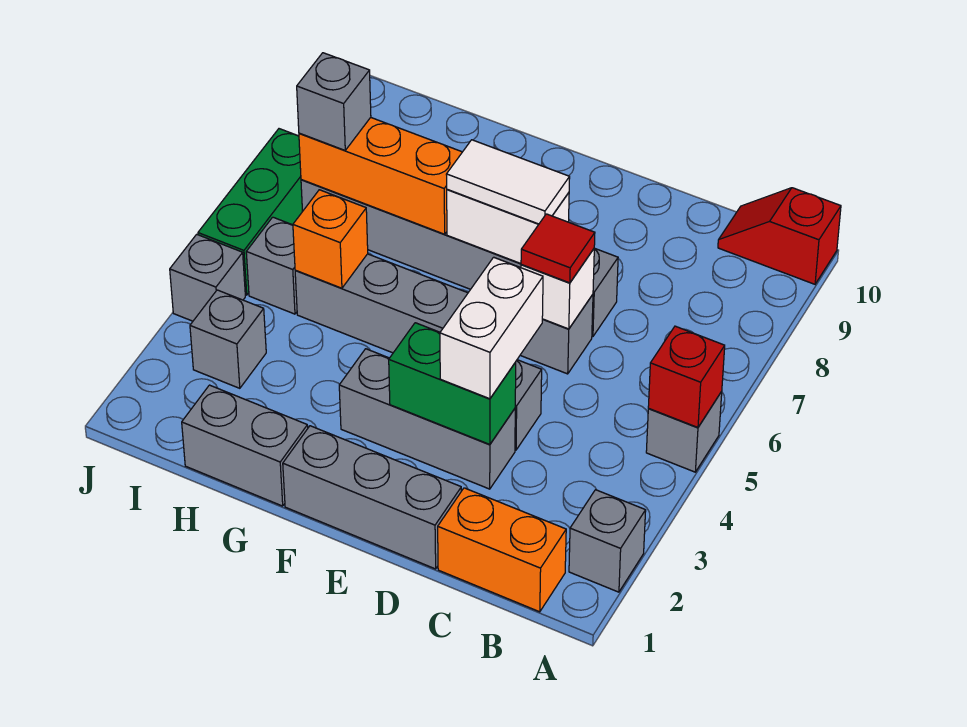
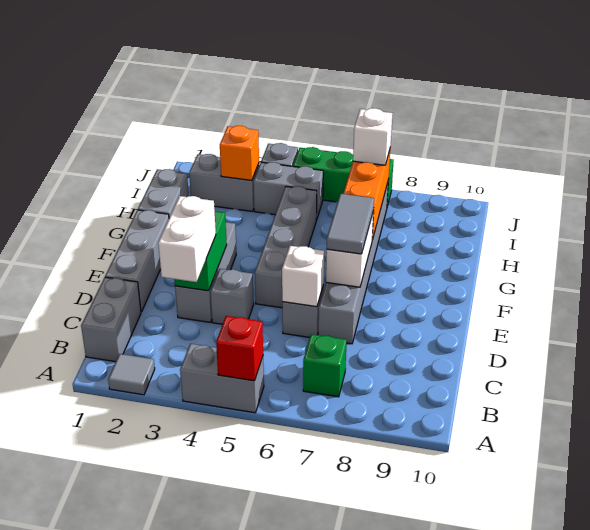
grey 1x1 brick [569,490,646,592] -> grey 1x1 tile [108,354,155,395]
grey 1x1 brick [646,392,722,472] -> grey 1x2 brick [180,344,264,413]
red 1x2 slope [718,188,841,284] -> none
orange 1x2 brick [438,488,566,612] -> grey 1x2 brick [81,277,141,362]
none -> green 1x1 brick [303,334,347,397]
white 1x2 brick [440,257,543,399] -> white 1x2 brick turned to [158,196,216,282]
red 1x1 tile [521,214,595,283] -> none
white 1x2 tile [446,140,570,224] -> grey 1x2 tile [327,194,374,254]
orange 1x1 brick [293,190,368,288] -> orange 1x1 brick moved to [220,126,259,181]
grey 1x1 brick [190,290,266,388] -> grey 1x2 brick [189,154,259,211]
grey 1x1 brick [246,217,297,314] -> grey 1x2 brick [253,162,323,220]
grey 1x1 brick [297,53,371,150] -> white 1x1 brick [353,108,393,165]

